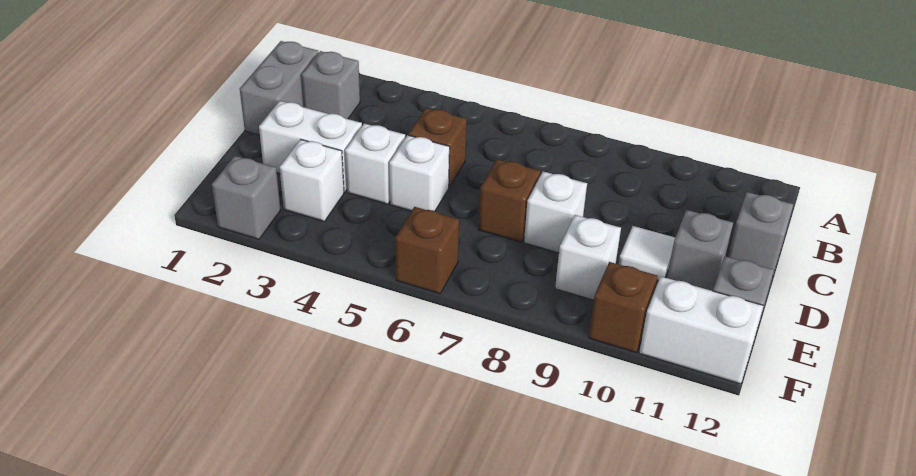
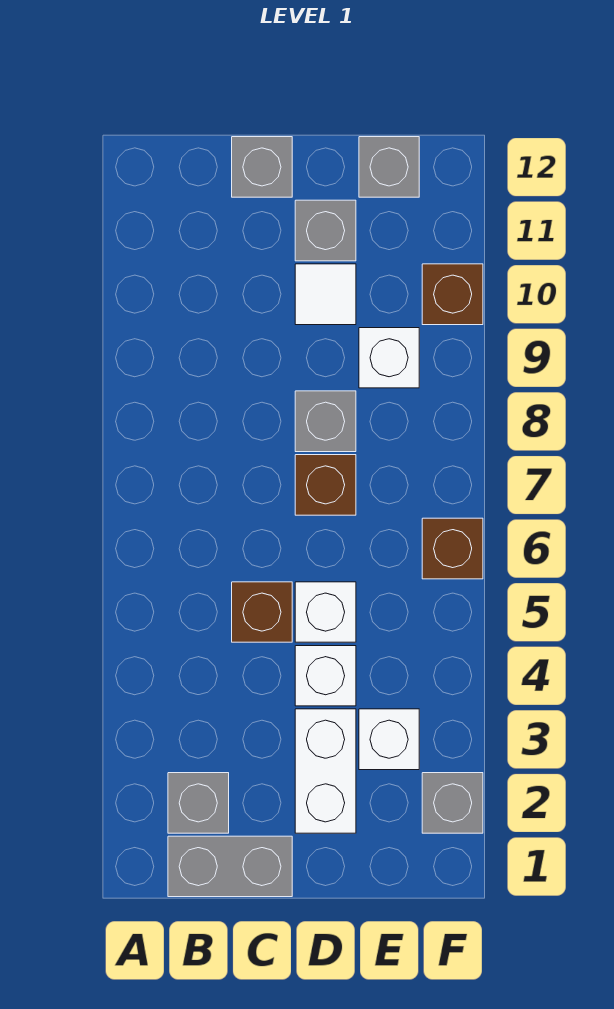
white 1x1 brick [524,172,587,253] -> grey 1x1 brick [295,391,356,452]
white 1x2 brick [639,277,764,384] -> none

